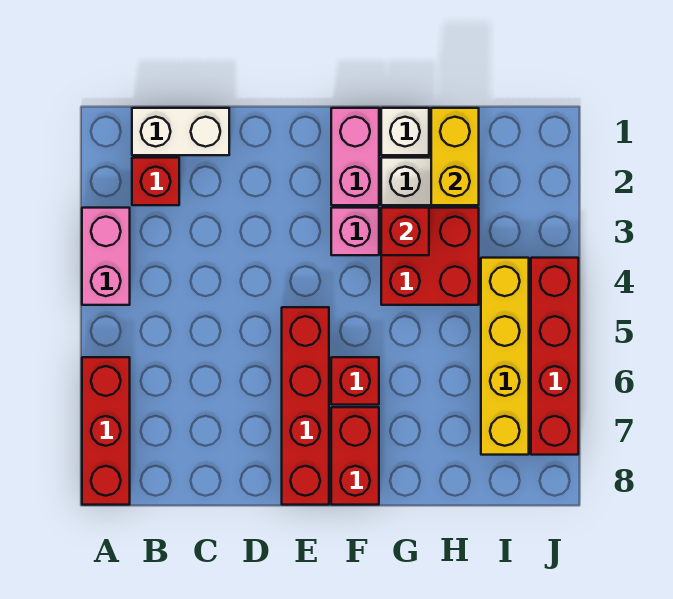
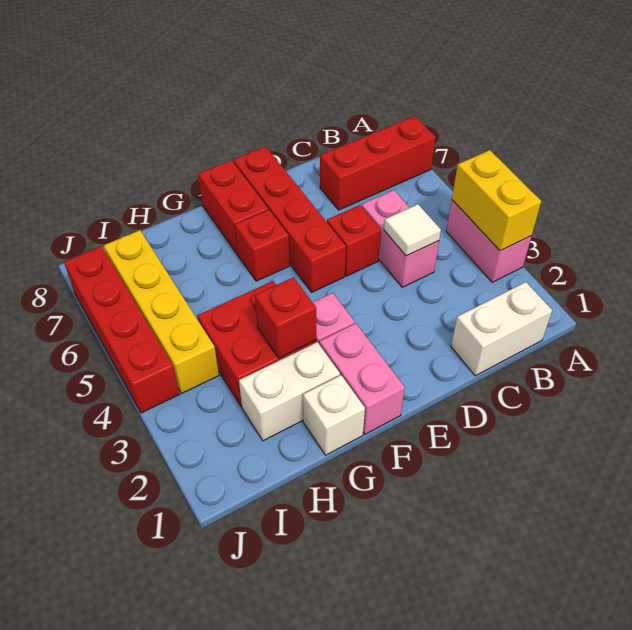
red 1x3 brick [82,357,130,505] -> red 1x3 brick turned to [320,116,436,210]
red 1x1 brick [132,158,179,205] -> red 1x1 brick moved to [327,205,381,276]
none -> pink 1x2 brick [362,190,439,287]
none -> white 1x1 tile [384,204,441,256]
yellow 1x2 brick [431,108,479,205] -> yellow 1x2 brick moved to [452,150,541,251]

